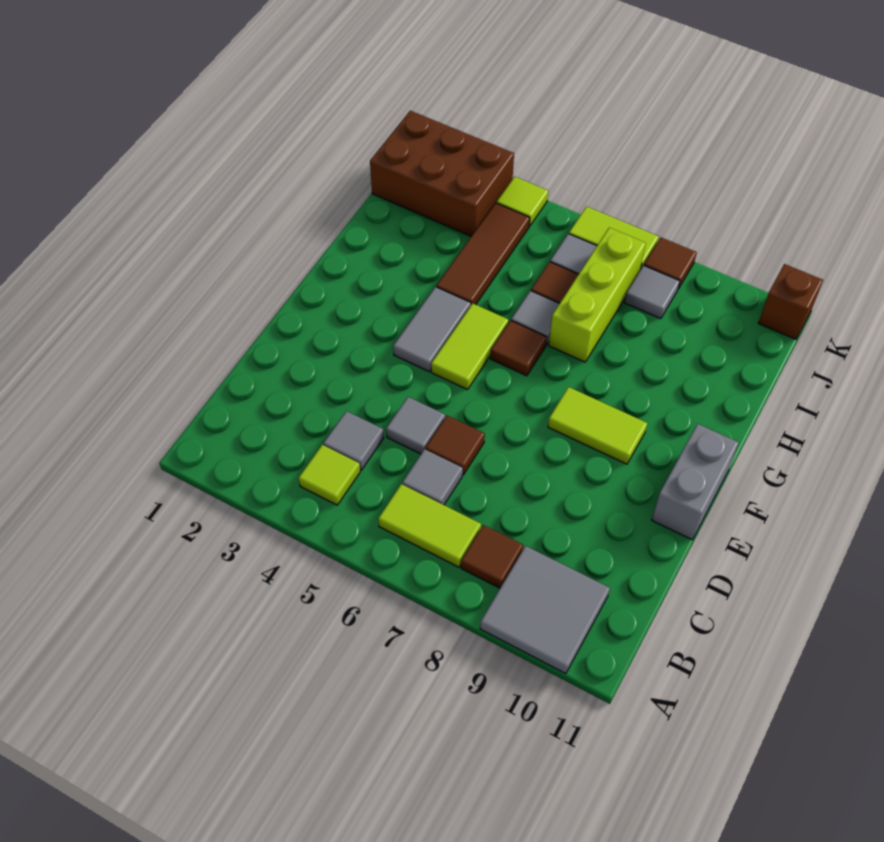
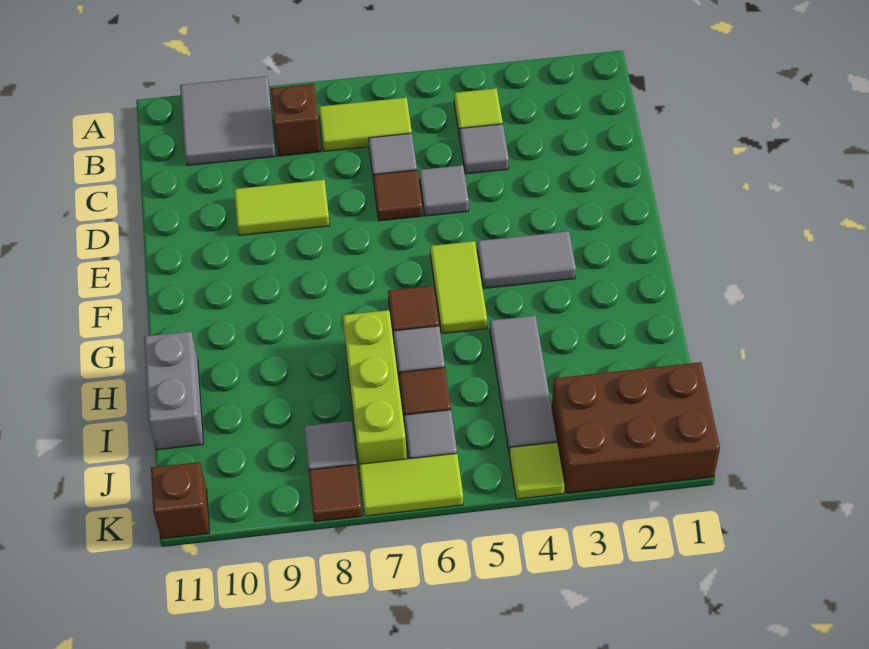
brown 1x1 tile [461,525,523,588] -> brown 1x1 brick [271,84,321,156]
grey 1x2 brick [652,424,739,540] -> grey 1x2 brick moved to [144,331,204,450]
grey 1x2 tile [393,287,471,372] -> grey 1x2 tile turned to [477,231,576,288]
lime 1x2 tile [548,387,647,464] -> lime 1x2 tile moved to [234,180,330,236]
brown 1x3 tile [436,203,530,305] -> grey 1x3 tile [490,316,557,455]

